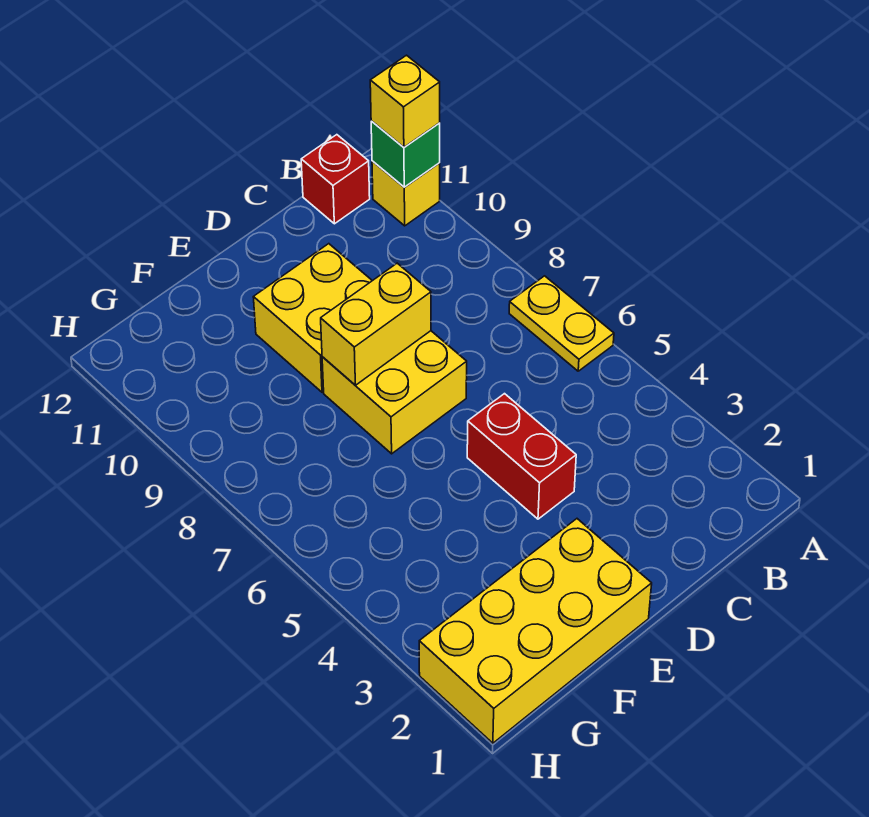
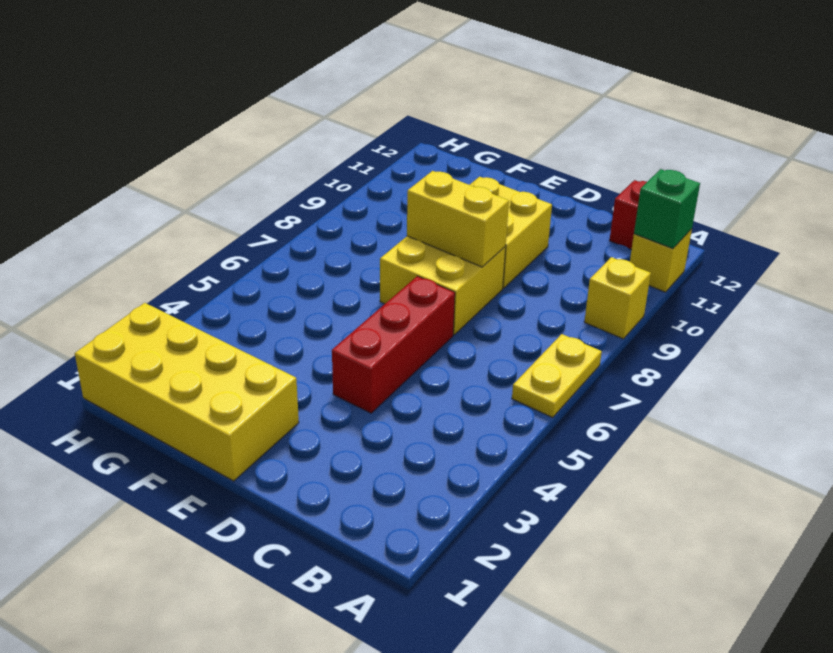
yellow 1x1 brick [370,55,440,147] -> yellow 1x1 brick moved to [584,257,651,339]
red 1x2 brick [467,394,576,519] -> red 1x3 brick [332,276,455,413]

